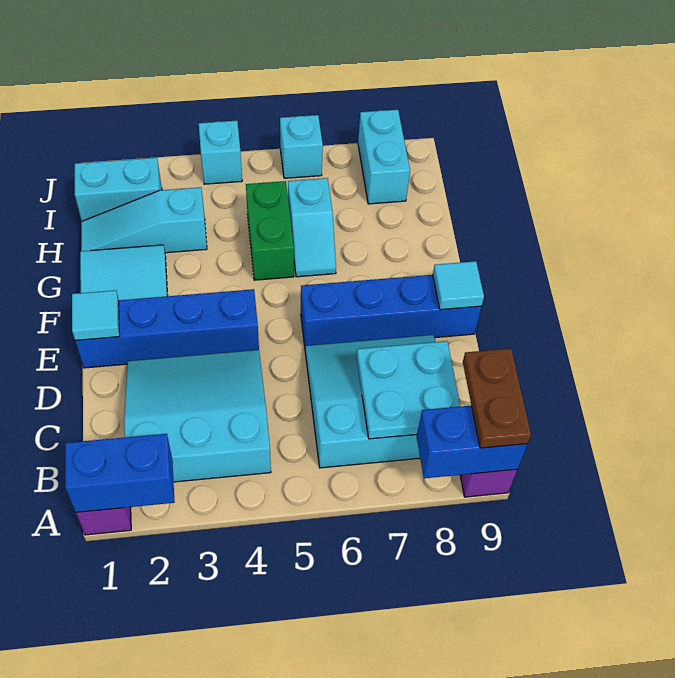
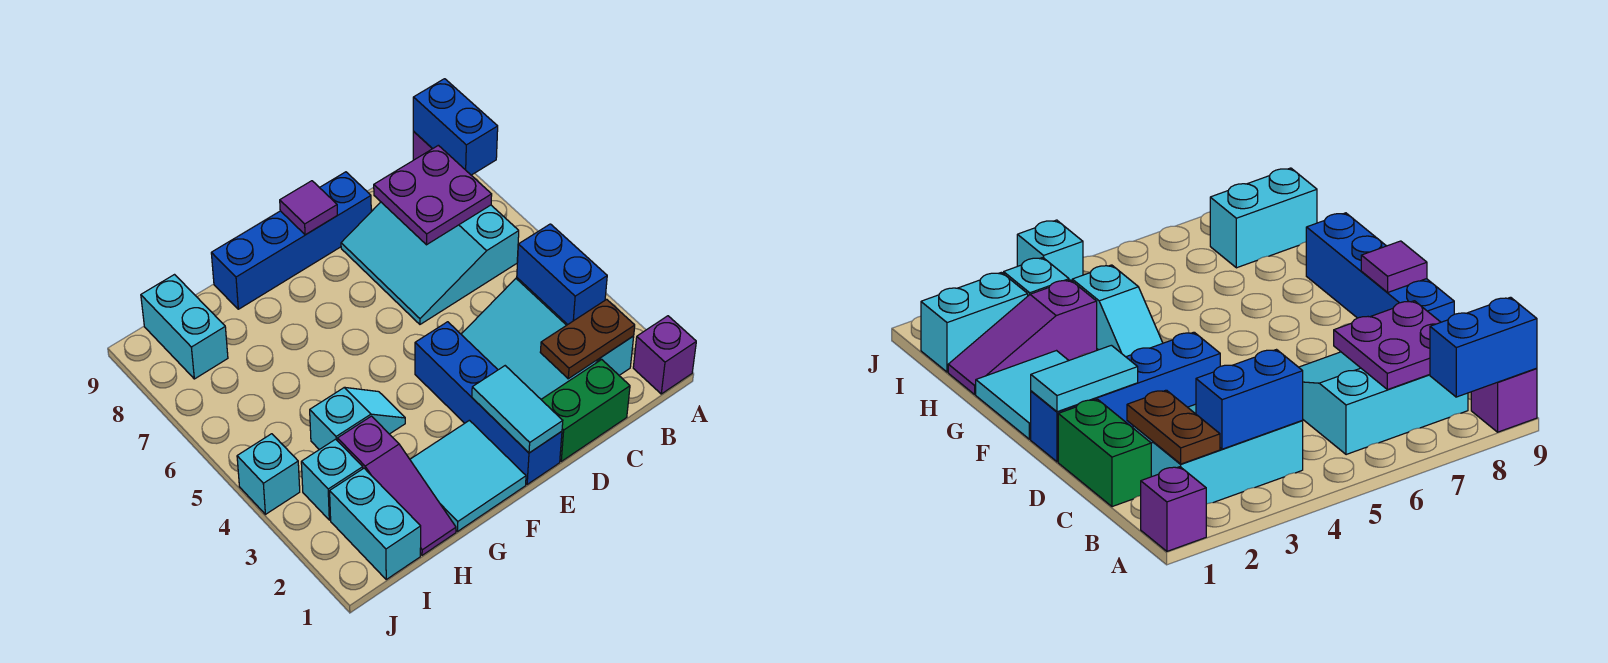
blue 1x2 brick [65,434,175,512] -> blue 1x2 brick moved to [517,224,607,325]
brown 1x2 plate [463,348,531,448] -> brown 1x2 plate moved to [540,299,635,379]
cyan 2x2 plate [357,341,460,439] -> purple 2x2 plate [374,145,492,245]
cyan 1x1 tile [72,290,120,340] -> cyan 1x2 tile [472,366,563,453]
blue 1x4 brick [301,275,482,346] -> blue 1x4 brick turned to [211,172,371,309]
cyan 1x1 tile [433,261,484,310] -> purple 1x1 tile [280,181,337,235]
green 1x2 brick [246,181,294,280] -> green 1x2 brick moved to [541,360,630,461]
cyan 1x2 slope [288,178,336,277] -> cyan 1x2 slope moved to [310,387,405,450]
cyan 1x3 slope [81,187,207,253] -> purple 1x3 slope [338,416,456,555]
cyan 1x2 brick [358,110,410,204] -> cyan 1x2 brick turned to [141,275,228,379]
cyan 1x1 brick [280,115,323,178] -> cyan 1x1 brick moved to [301,439,363,520]

